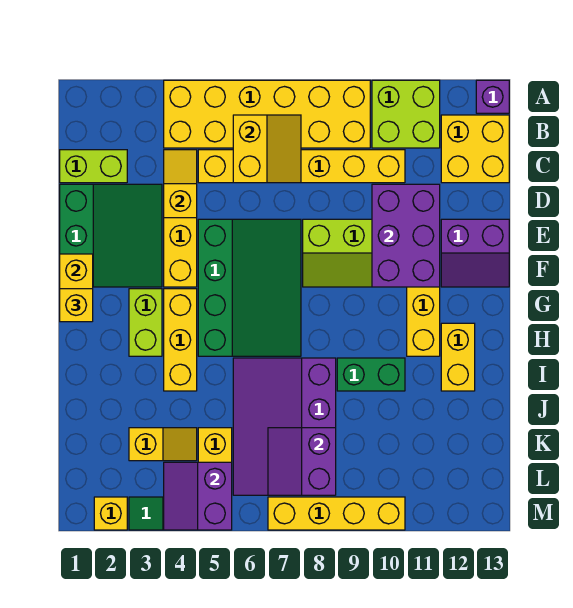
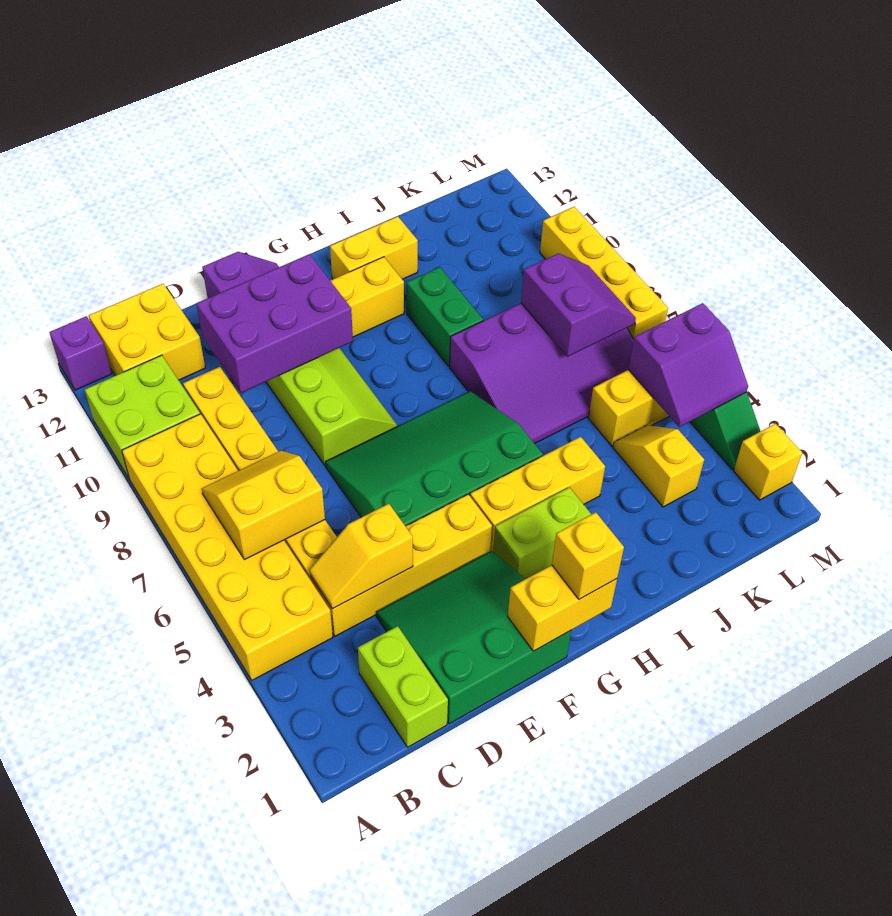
purple 2x2 slope [268,428,336,495] -> purple 2x2 slope turned to [521,253,636,357]

